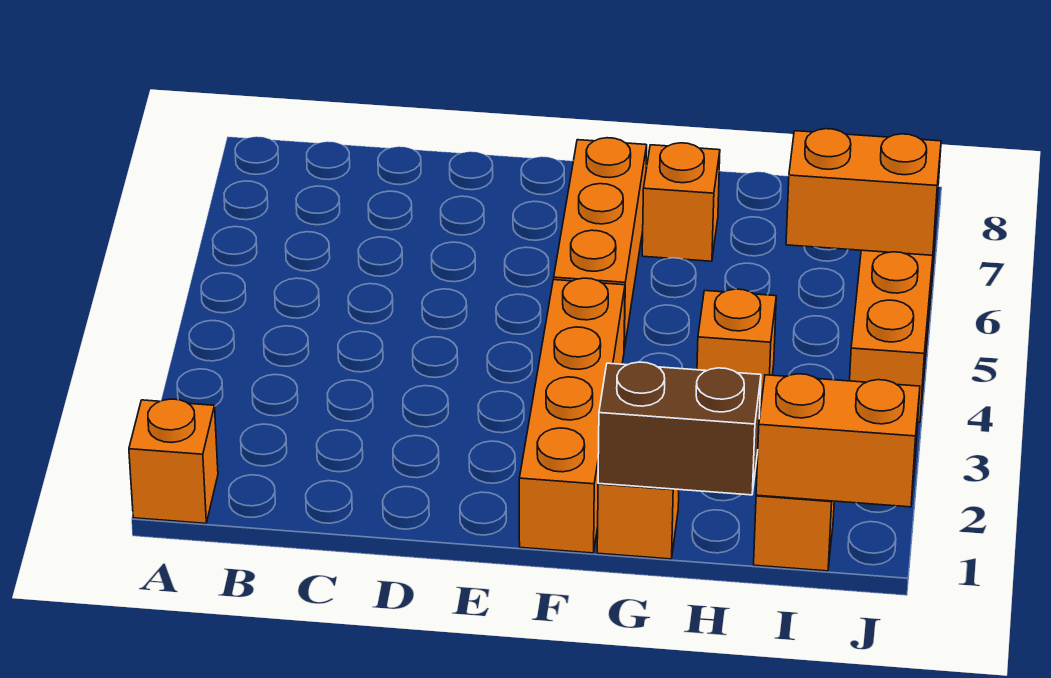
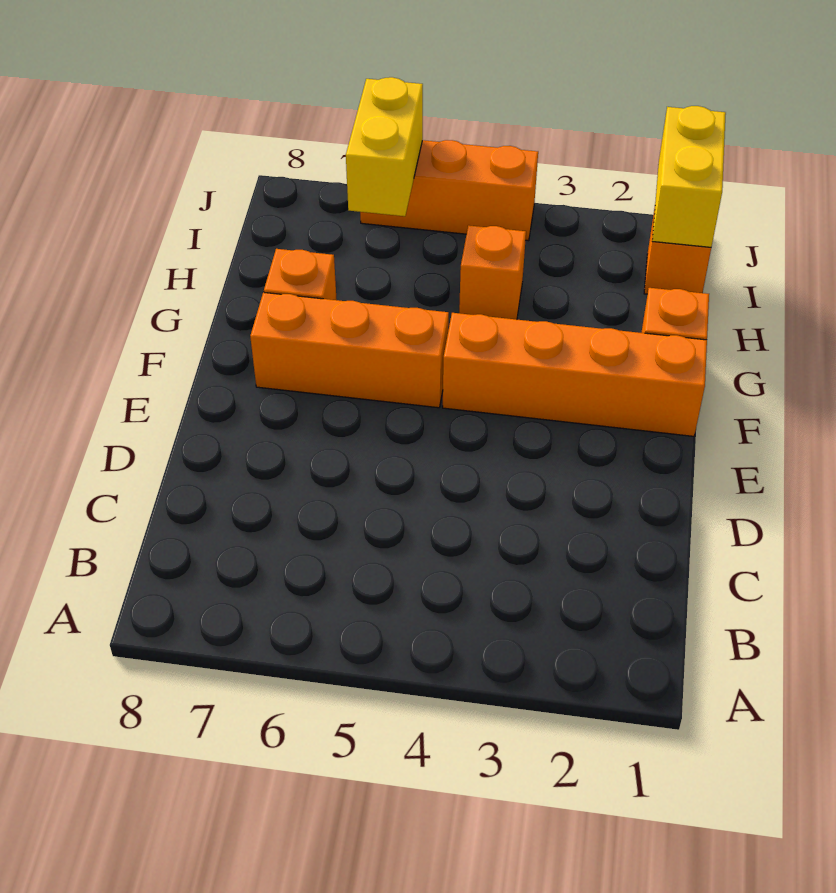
orange 1x1 brick [129,399,218,523] -> none
brown 1x2 brick [598,362,761,495] -> none
orange 1x2 brick [756,374,920,507] -> yellow 1x2 brick [652,106,726,247]
orange 1x2 brick [786,129,941,255] -> yellow 1x2 brick [346,77,423,216]

